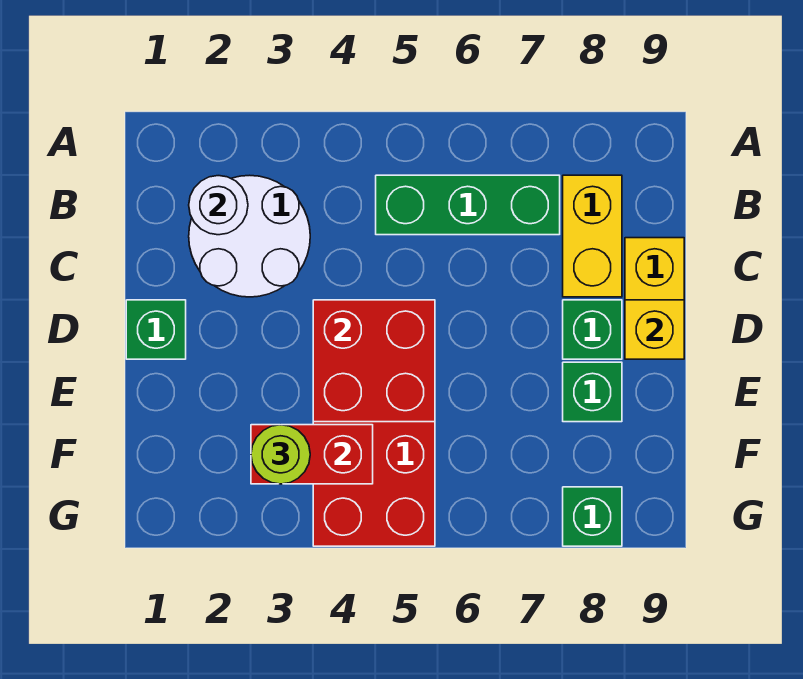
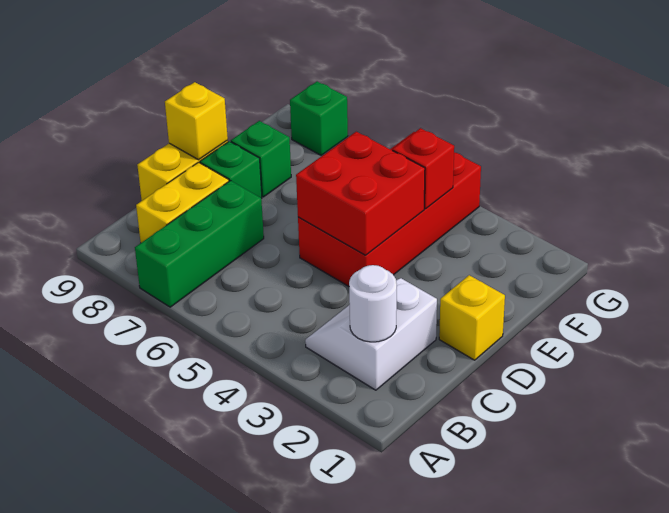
white 2x2 round brick [189,175,310,297] -> white 2x2 slope [305,278,437,390]
green 1x3 brick [376,175,560,235] -> green 1x3 brick turned to [135,181,264,307]
green 1x1 brick [126,300,186,359] -> yellow 1x1 brick [439,275,505,360]
red 1x2 brick [251,425,373,484] -> red 1x1 brick [392,128,454,209]
lime 1x1 round brick [251,425,310,484] -> none

